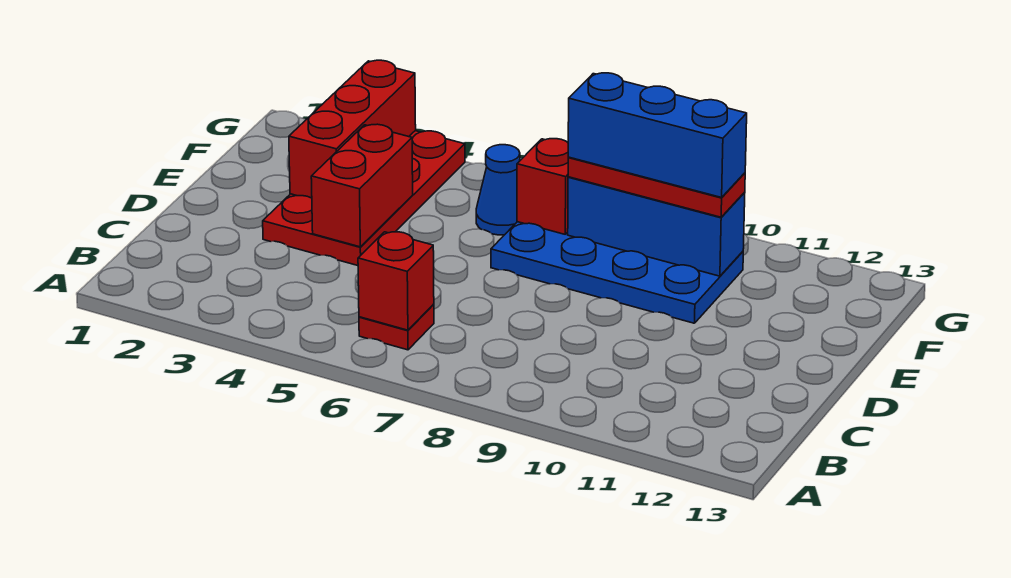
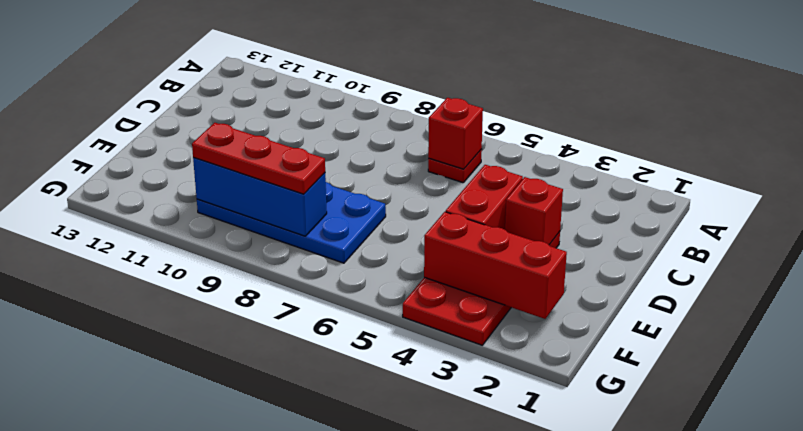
red 1x3 brick [289,60,416,198] -> red 1x3 brick turned to [424,212,567,319]
blue 1x1 cone [476,145,520,235] -> none
red 1x1 brick [517,139,569,234] -> red 1x1 brick moved to [505,177,563,245]
blue 1x3 brick [568,73,747,198] -> none

